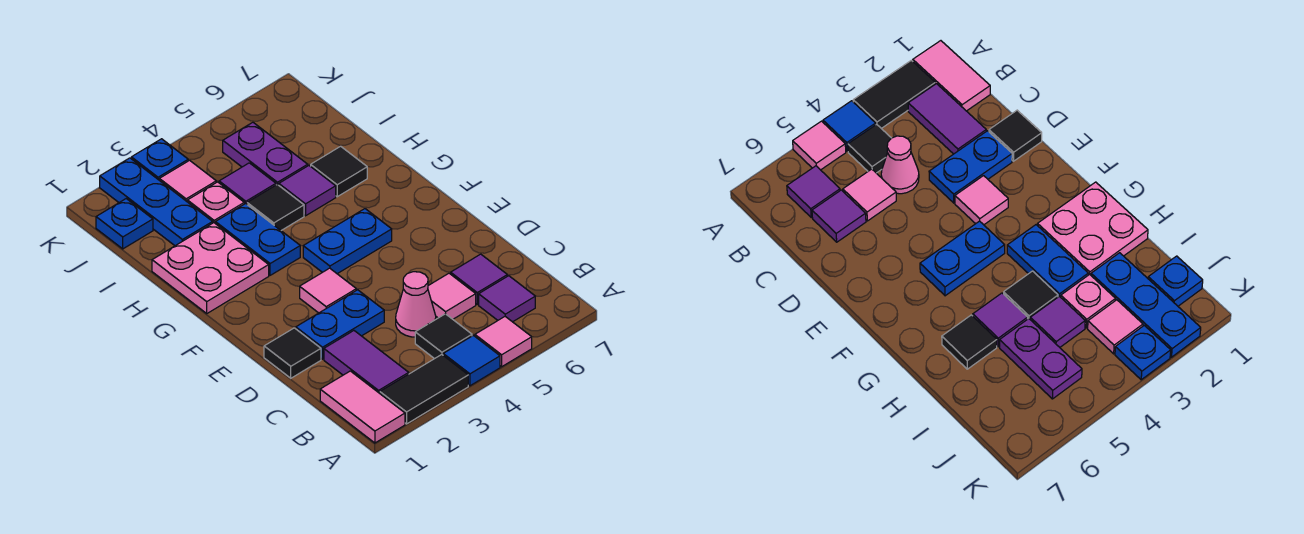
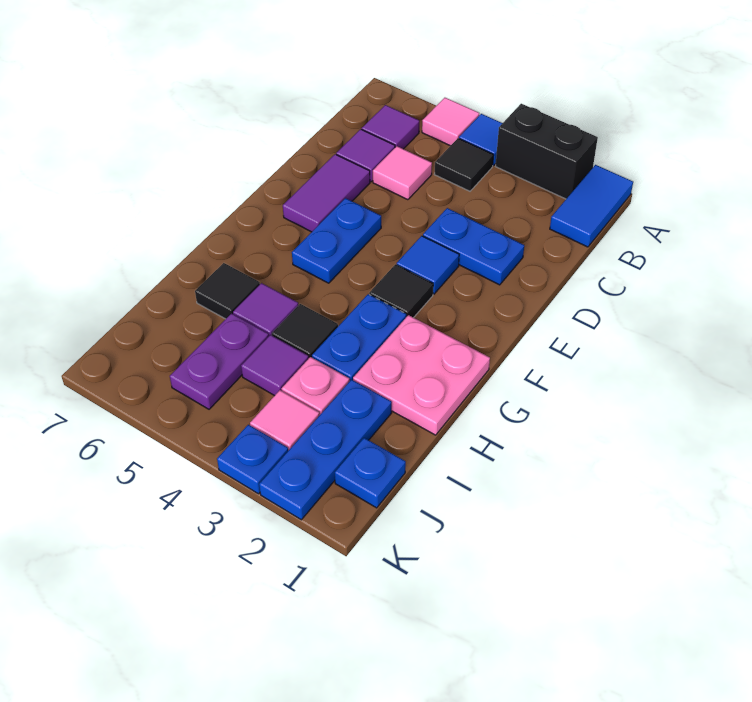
pink 1x2 tile [320,371,405,443] -> blue 1x2 tile [550,165,633,247]
black 1x2 tile [380,355,468,424] -> black 1x2 brick [496,104,598,199]
purple 1x2 tile [324,331,409,393] -> purple 1x2 tile moved to [283,154,370,232]
pink 1x1 cone [396,272,436,337] -> none
black 1x1 tile [264,328,321,378] -> black 1x1 tile moved to [369,264,433,318]
pink 1x1 tile [300,268,356,313] -> blue 1x1 tile [397,236,459,294]
blue 1x2 plate [303,209,392,274] -> blue 1x2 plate turned to [292,198,381,283]

